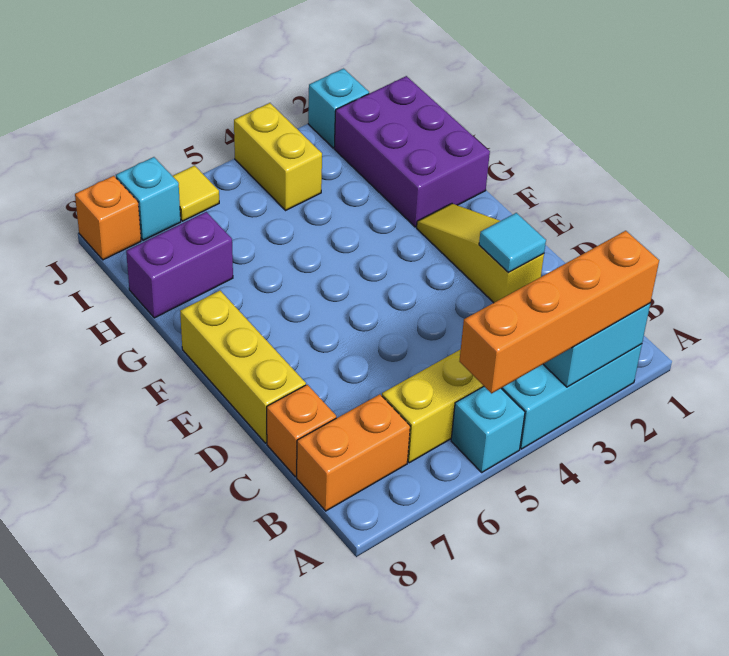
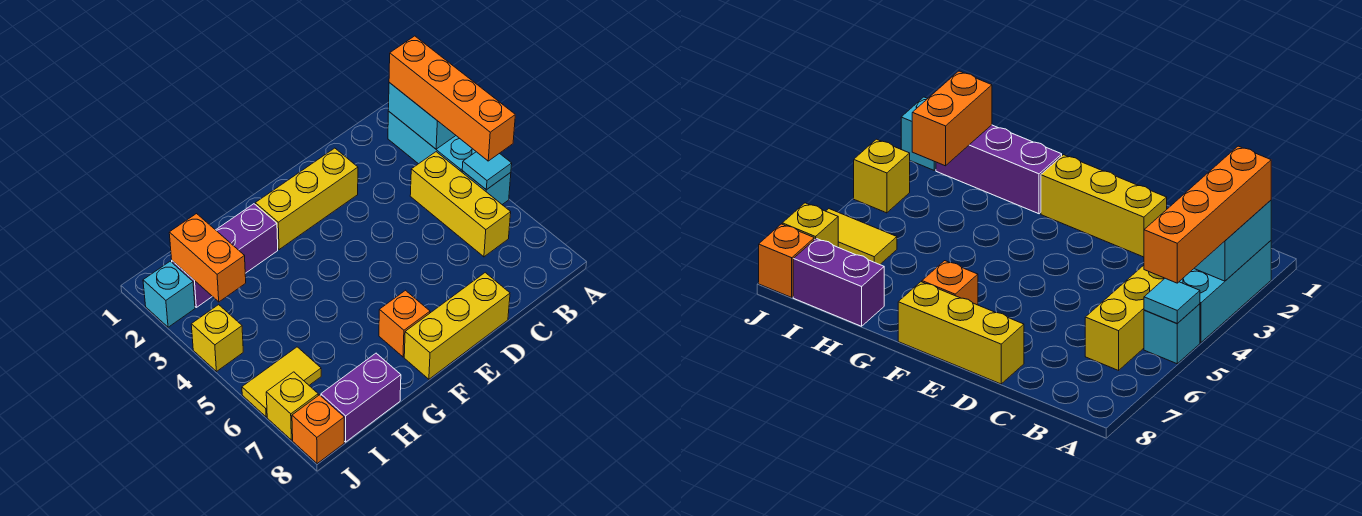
orange 1x2 brick [297,394,410,511] -> orange 1x2 brick moved to [169,214,246,302]
orange 1x1 brick [267,385,336,477] -> orange 1x1 brick moved to [379,290,430,357]
yellow 1x3 slope [417,204,544,303] -> yellow 1x3 brick [255,148,358,250]
cyan 1x1 tile [479,213,546,272] -> cyan 1x1 tile moved to [462,152,512,190]
purple 2x3 brick [334,76,490,227] -> purple 1x3 brick [172,204,278,307]
purple 1x2 brick [126,212,233,318] -> purple 1x2 brick turned to [321,353,401,442]
yellow 1x2 brick [234,103,322,210] -> yellow 1x1 brick [191,305,243,372]
yellow 1x1 tile [173,166,219,221] -> yellow 1x2 tile [242,347,321,417]
cyan 1x1 brick [116,157,181,240] -> yellow 1x1 brick [266,372,318,440]

